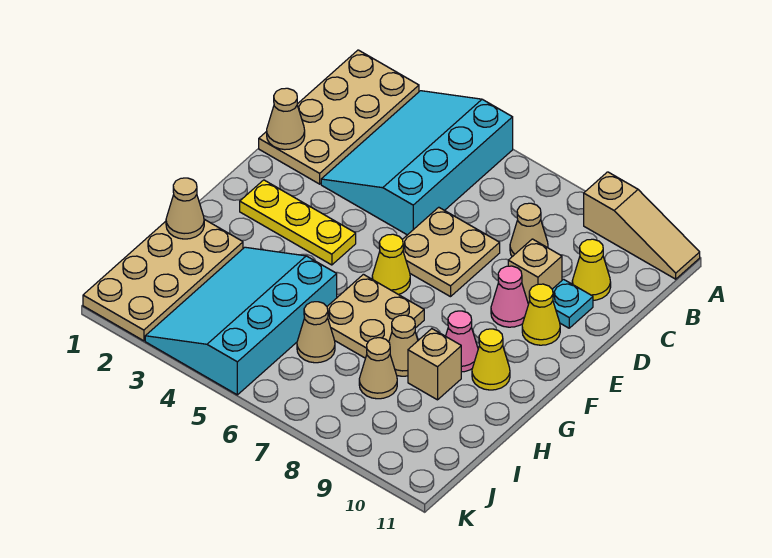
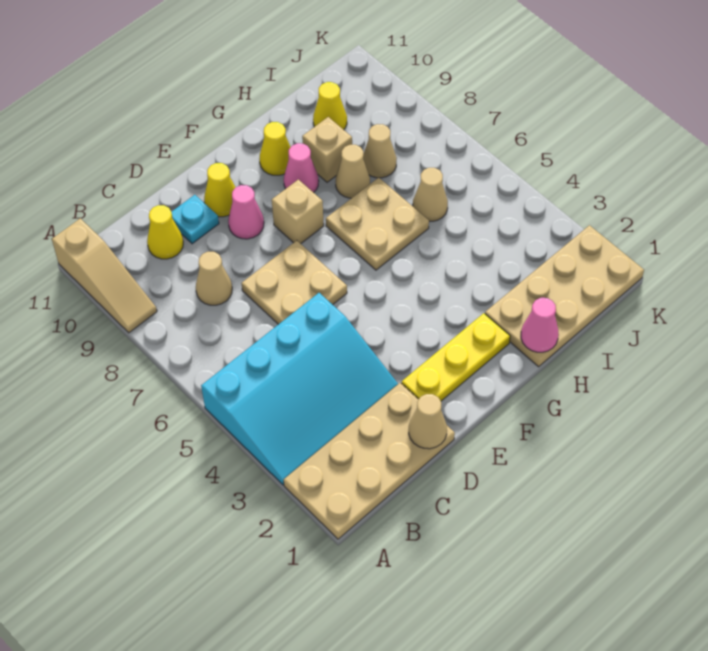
tan 1x3 slope [584,172,700,279] -> tan 1x3 slope turned to [52,218,157,333]
tan 1x1 brick [508,239,562,304] -> tan 1x1 brick moved to [272,180,324,244]
yellow 1x3 plate [240,180,356,265] -> yellow 1x3 plate turned to [401,313,510,401]
yellow 1x1 cone [372,234,410,294] -> yellow 1x1 cone moved to [313,82,347,130]
tan 1x1 cone [166,178,204,239] -> pink 1x1 cone [521,298,559,352]
cyan 3x4 slope [145,247,337,395] -> none

